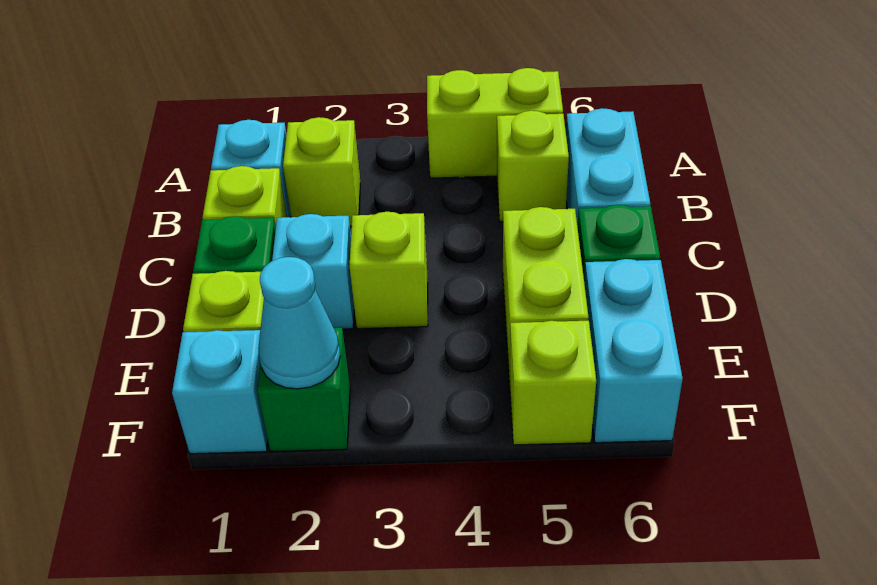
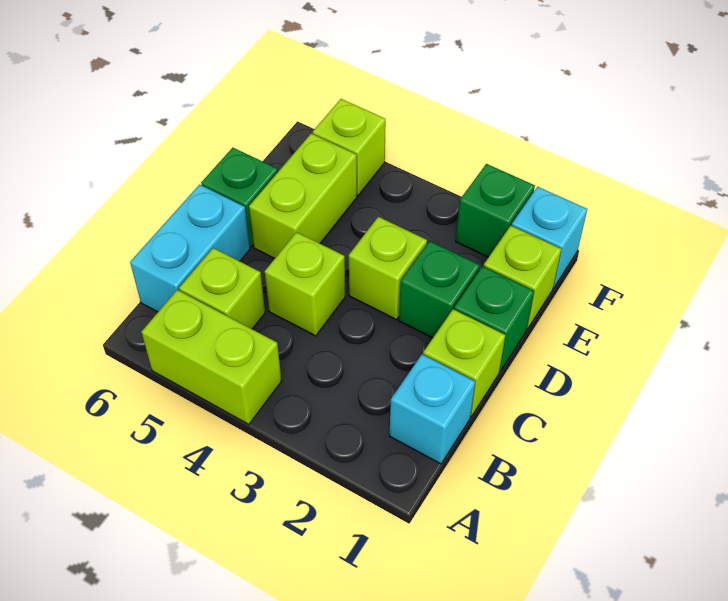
lime 1x1 brick [283,117,360,226] -> lime 1x1 brick moved to [265,232,345,336]
cyan 1x1 brick [272,214,354,329] -> green 1x1 brick [399,241,480,338]
cyan 1x2 brick [584,259,683,443] -> none
cyan 1x1 cone [258,257,340,389] -> none

